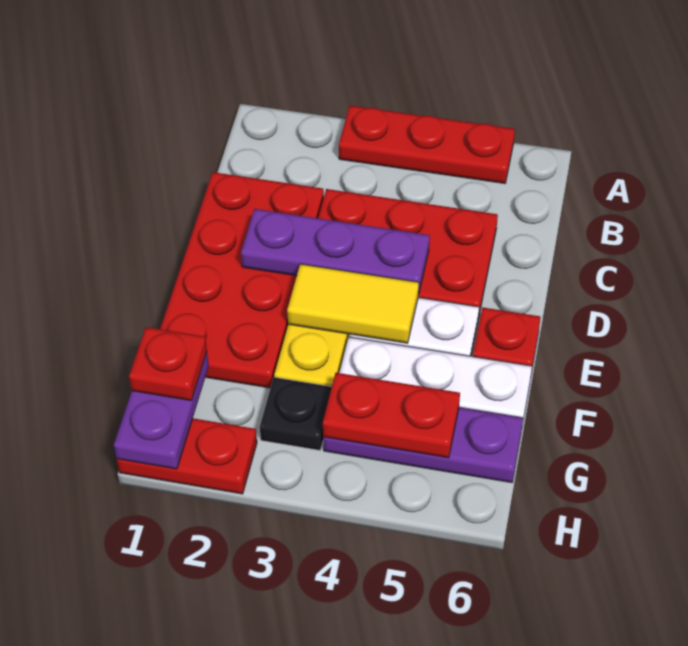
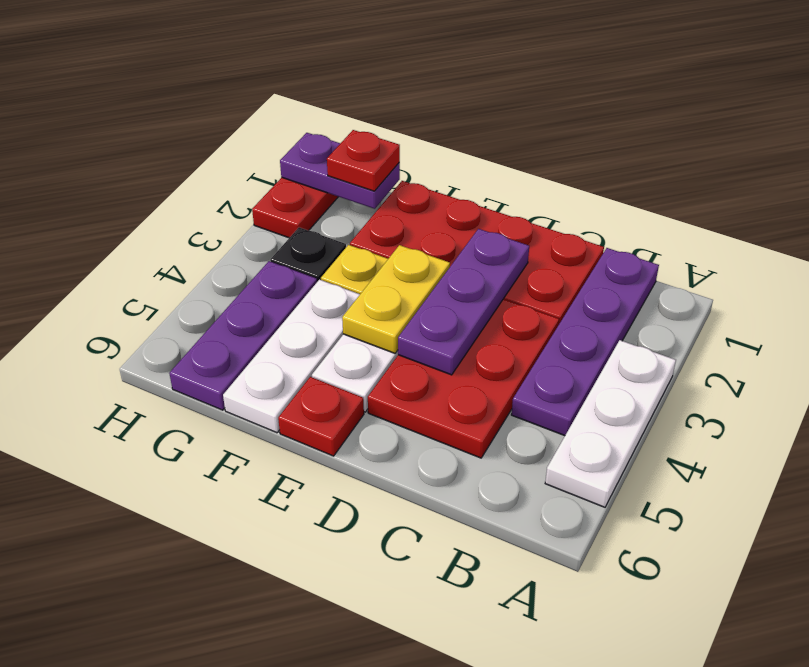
red 1x3 plate [339,105,515,184] -> white 1x3 plate [545,340,676,507]
none -> purple 1x4 plate [511,248,659,436]
yellow 1x2 tile [287,264,419,343] -> yellow 1x2 plate [342,245,450,353]
red 1x2 plate [323,373,460,458] -> none

